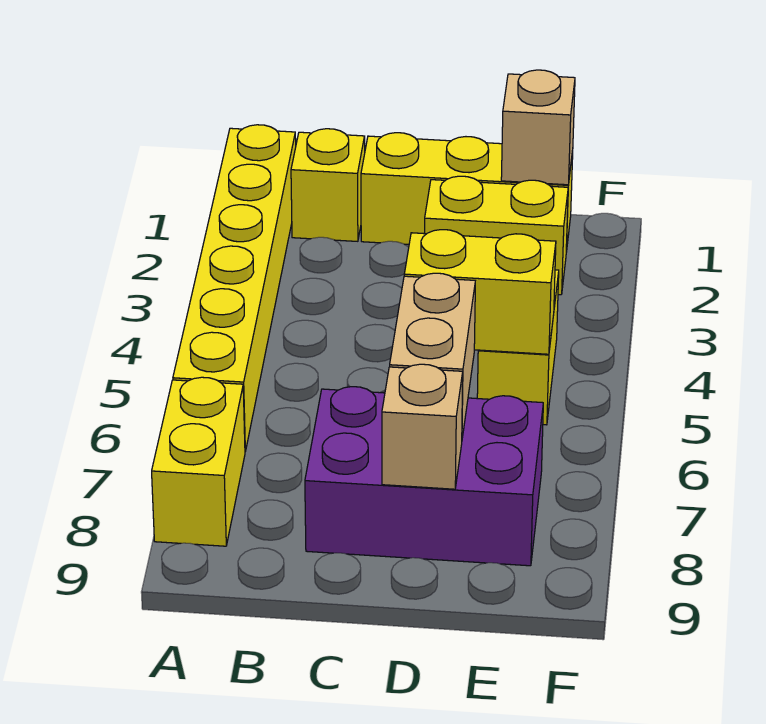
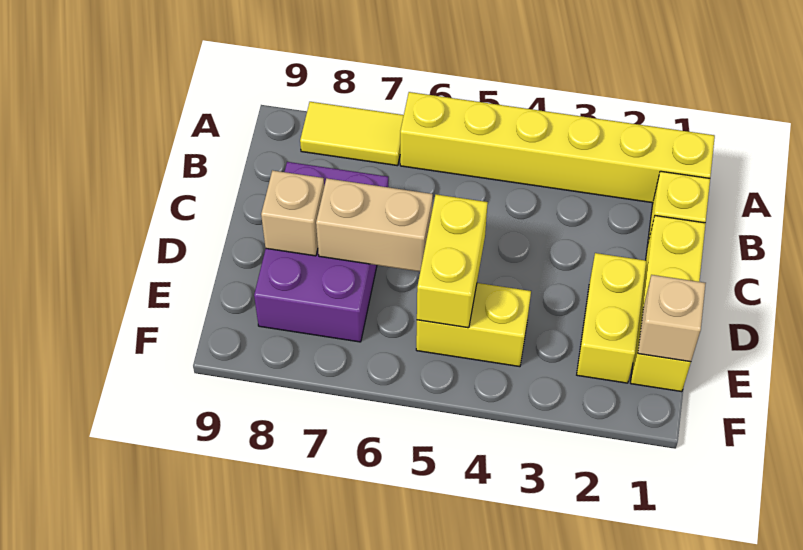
yellow 1x2 brick [152,377,245,546] -> yellow 1x2 tile [300,102,404,166]

